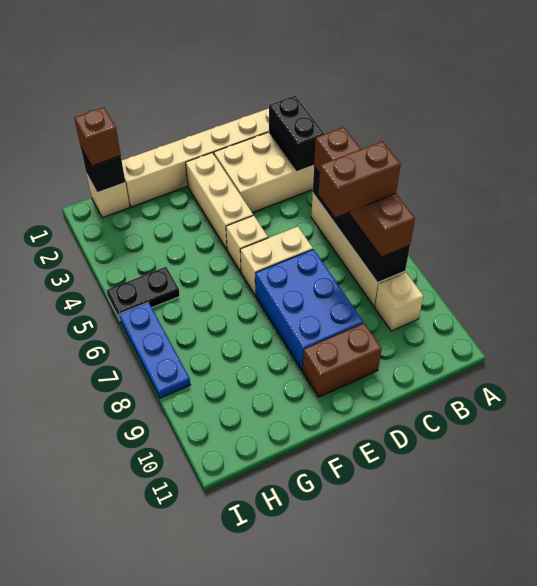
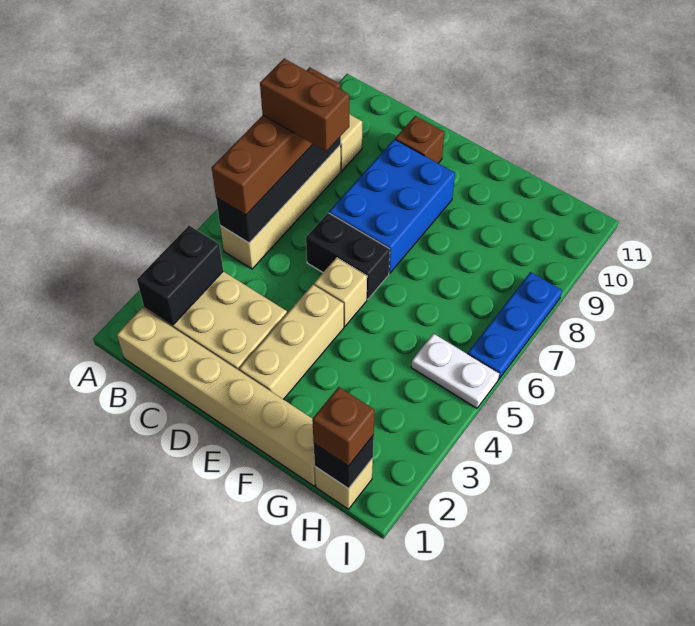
tan 1x2 brick [240,227,313,295] -> black 1x2 brick [306,213,390,300]
brown 1x2 brick [302,323,382,397] -> brown 1x1 brick [395,116,444,163]
black 1x2 plate [107,267,180,319] -> white 1x2 plate [411,334,499,408]

